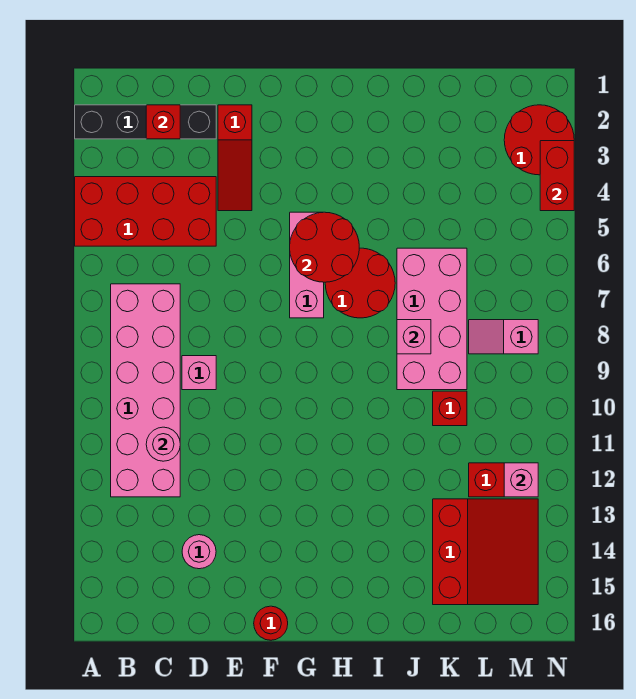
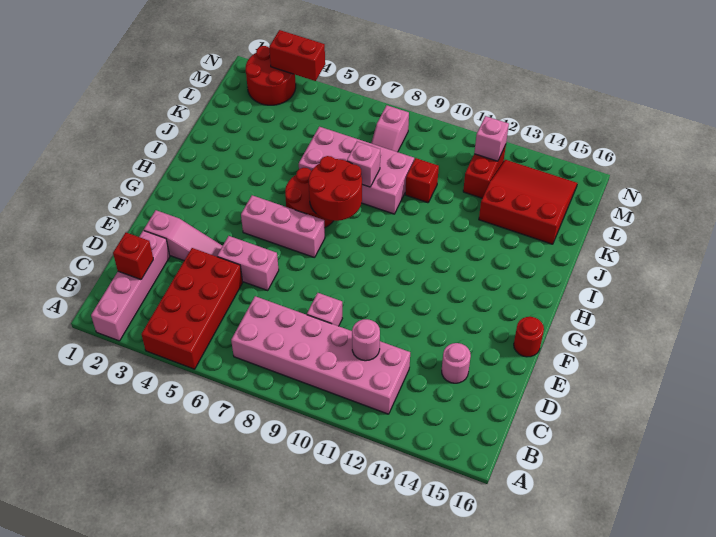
black 1x4 brick [75,105,216,139] -> pink 1x4 brick [91,231,170,341]
red 1x3 slope [218,105,252,211] -> pink 1x3 slope [144,210,222,260]
none -> pink 1x2 brick [217,236,279,290]
red 2x2 round brick [290,212,359,282] -> red 2x2 round brick moved to [309,156,362,221]

